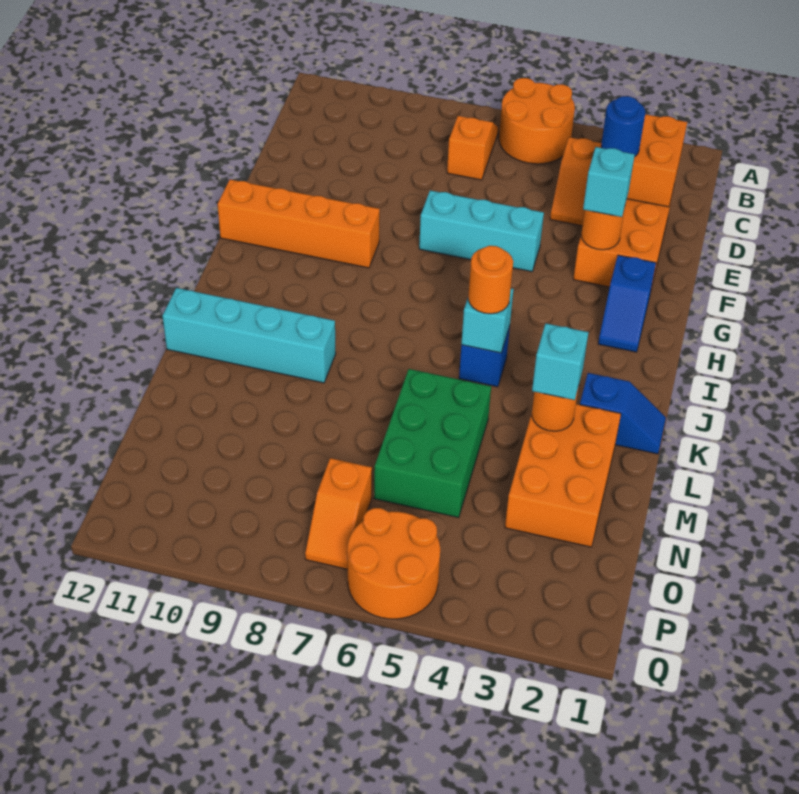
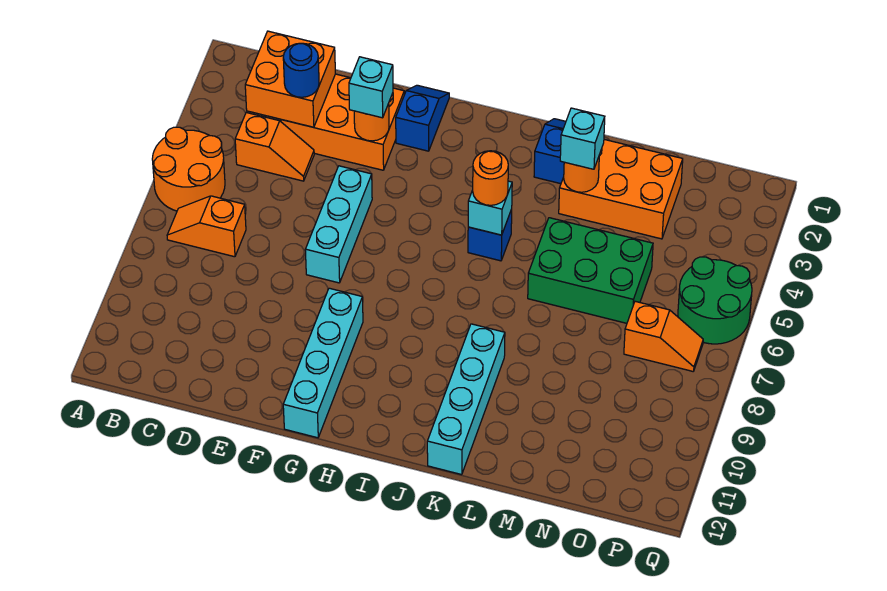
blue 1x2 slope [598,255,656,352] -> blue 1x2 slope turned to [396,85,449,151]
orange 1x4 brick [218,179,380,268] -> cyan 1x4 brick [283,288,363,438]
orange 2x2 round brick [347,508,440,619] -> green 2x2 round brick [678,257,752,344]

